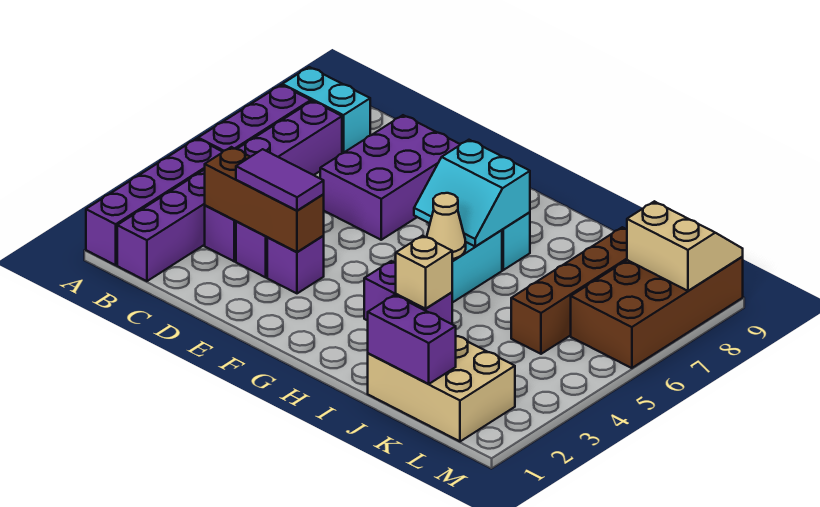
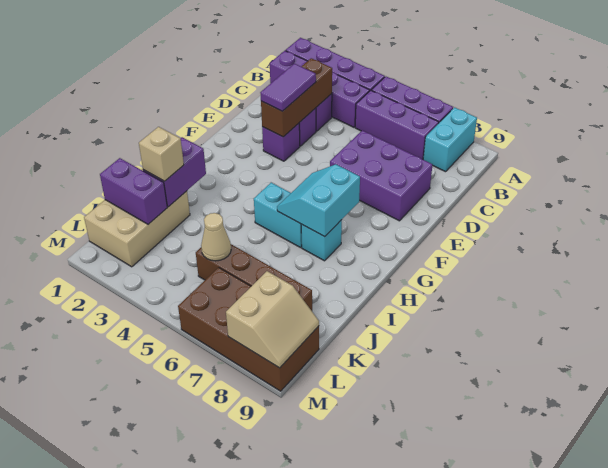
tan 1x1 cone [427,193,466,259] -> tan 1x1 cone moved to [201,213,231,261]
purple 1x2 brick [368,295,456,384] -> purple 1x2 brick turned to [100,158,167,224]

